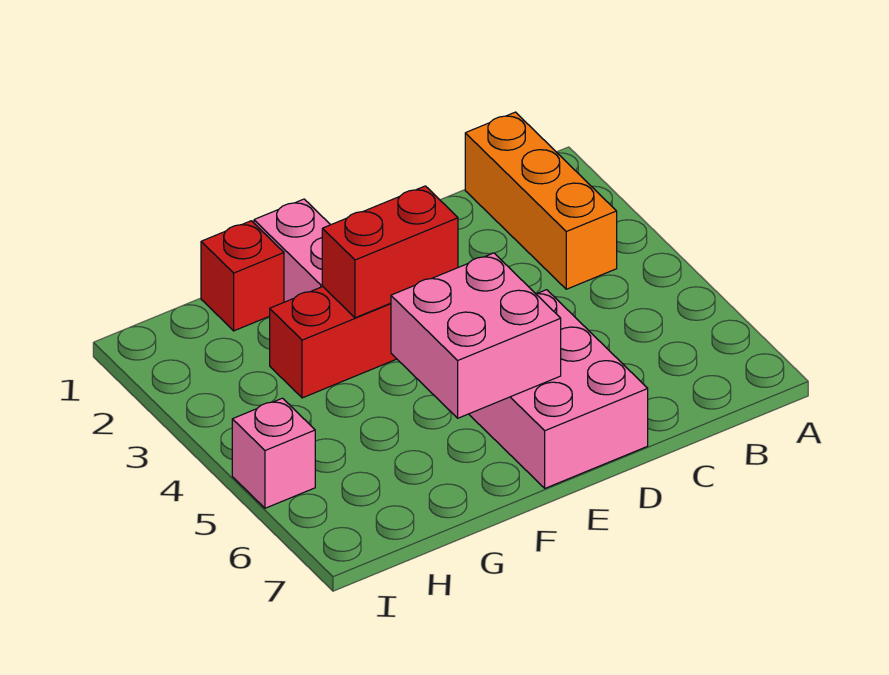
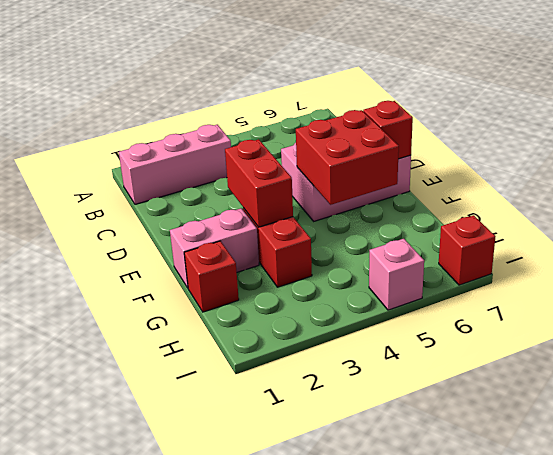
orange 1x3 brick [465,112,617,289] -> pink 1x3 brick [119,125,231,204]
pink 2x2 brick [391,253,561,418] -> red 2x2 brick [296,110,399,205]
none -> red 1x1 brick [363,101,413,159]
none -> red 1x1 brick [439,215,496,285]

